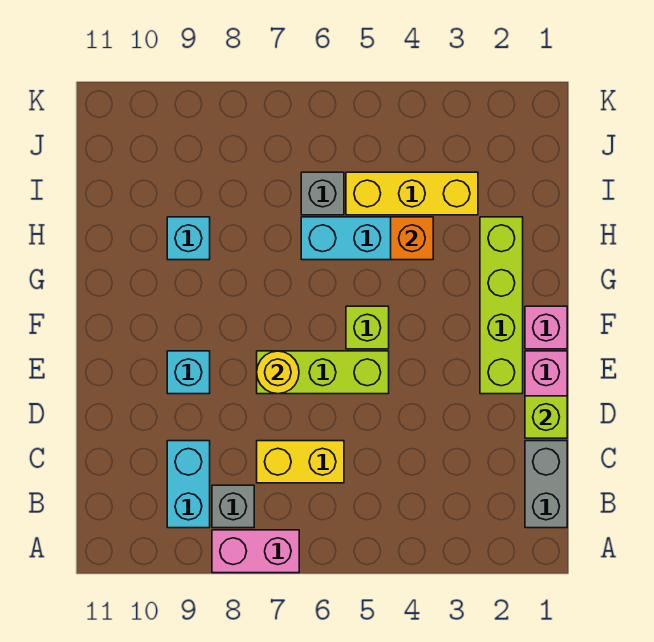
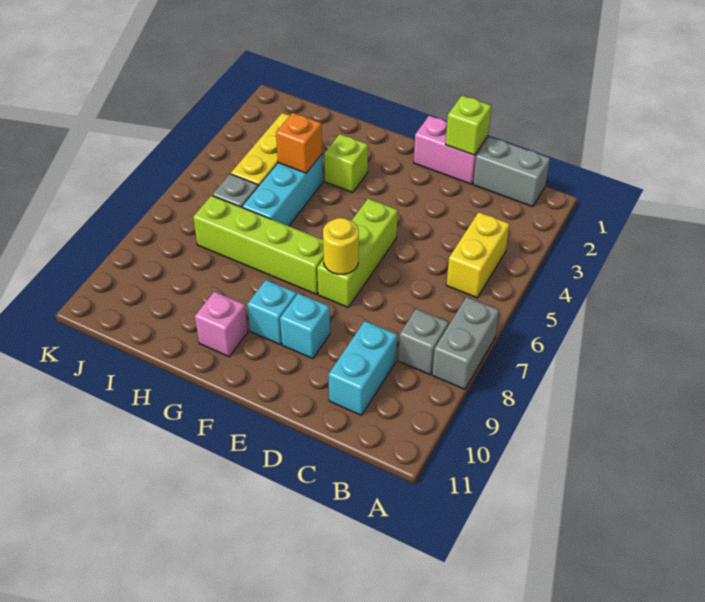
pink 1x2 brick [212,530,299,573] -> grey 1x2 brick [432,297,499,389]
cyan 1x2 brick [167,441,210,528] -> cyan 1x2 brick turned to [328,321,397,415]
yellow 1x2 brick [257,441,344,483] -> yellow 1x2 brick moved to [446,212,510,298]
lime 1x4 brick [480,217,523,394] -> lime 1x4 brick moved to [193,196,324,294]
pink 1x1 brick [525,306,567,349] -> pink 1x1 brick moved to [195,292,248,357]
lime 1x1 brick [346,306,389,349] -> lime 1x1 brick moved to [324,134,368,192]
cyan 1x1 brick [167,217,210,260] -> cyan 1x1 brick moved to [247,280,297,344]

